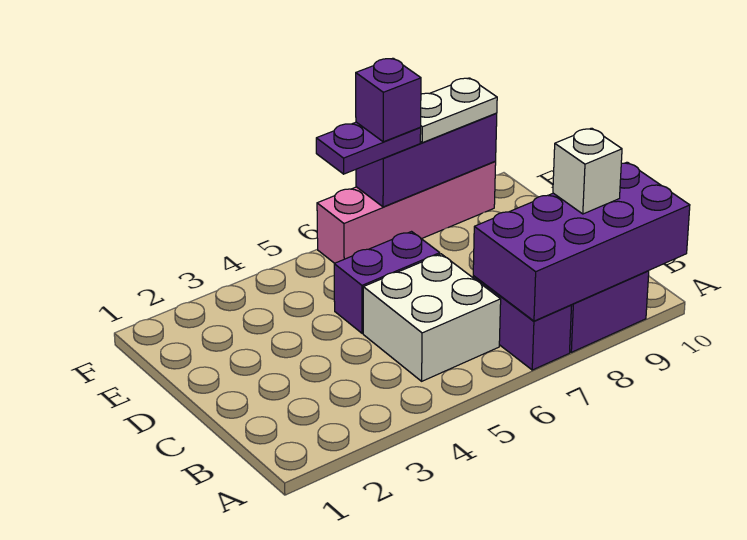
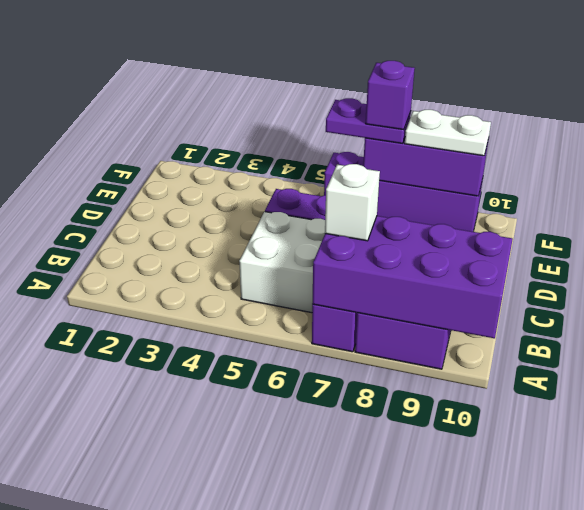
white 1x1 brick [553,128,622,214] -> white 1x1 brick moved to [325,164,380,241]
pink 1x4 brick [317,162,496,263] -> purple 1x4 brick [324,152,483,232]

